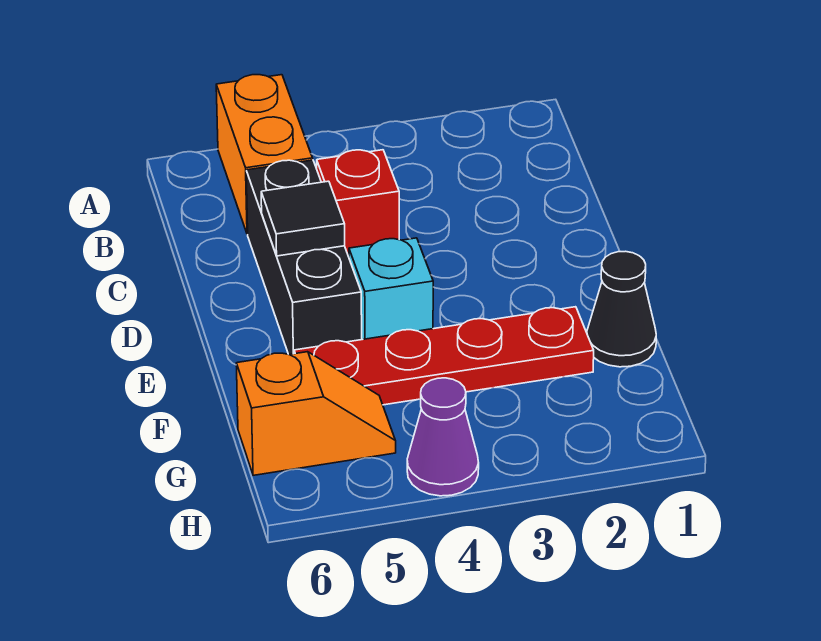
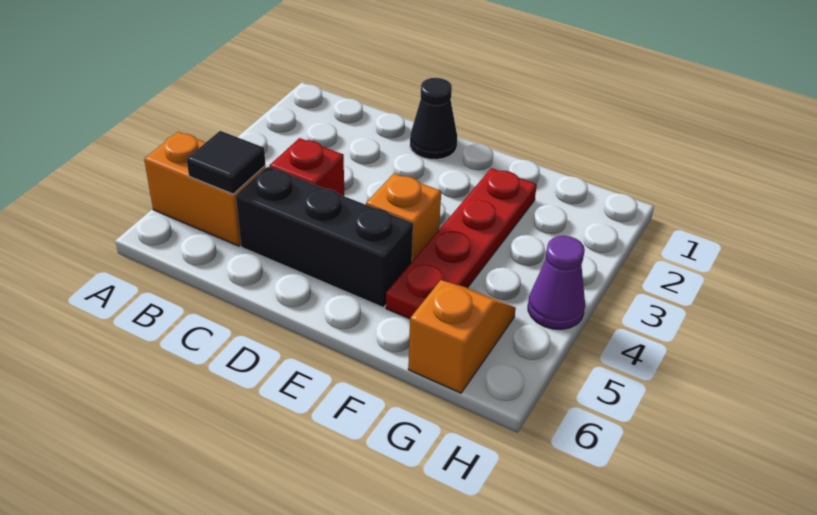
black 1x1 tile [261,181,345,256] -> black 1x1 tile moved to [187,131,265,194]
cyan 1x1 brick [349,238,433,340] -> orange 1x1 brick [366,173,441,261]
black 1x1 cone [587,251,656,367] -> black 1x1 cone moved to [410,78,457,160]

